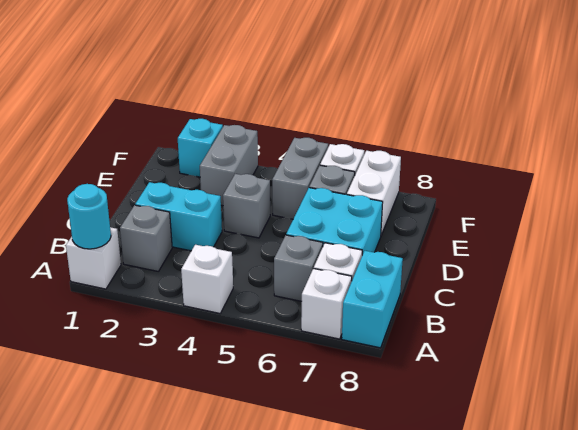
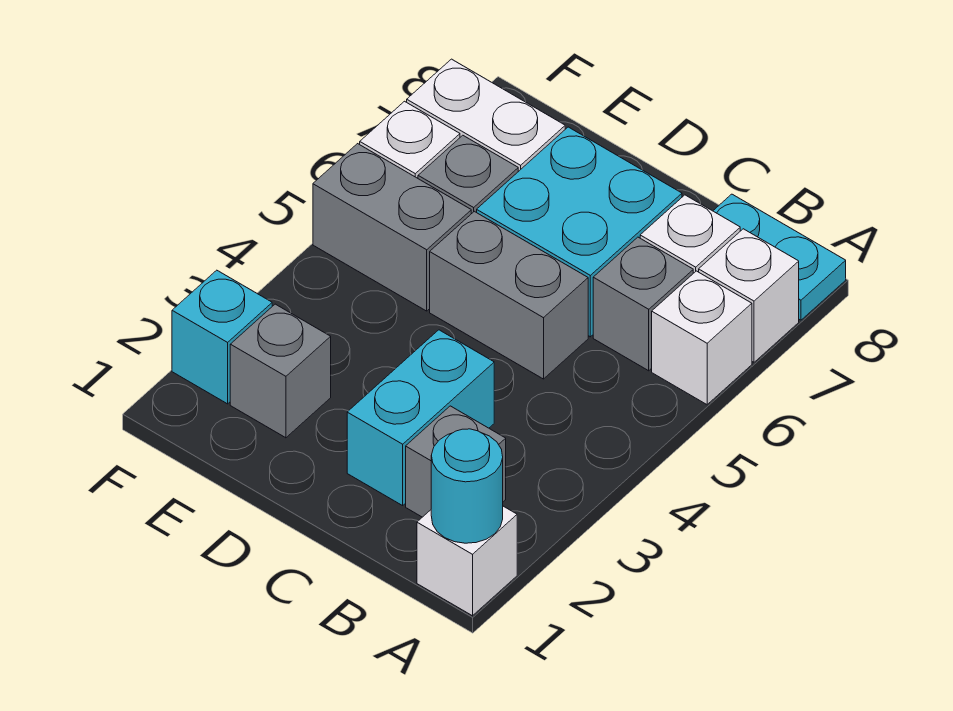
white 1x1 brick [181,245,233,313] -> white 1x1 brick moved to [652,271,752,405]
cyan 1x2 brick [342,251,403,348] -> cyan 1x2 plate [713,194,846,320]
grey 1x1 brick [223,174,270,238] -> grey 1x1 brick moved to [230,304,331,438]
grey 1x2 brick [200,125,258,206] -> grey 1x2 brick moved to [430,211,588,379]

